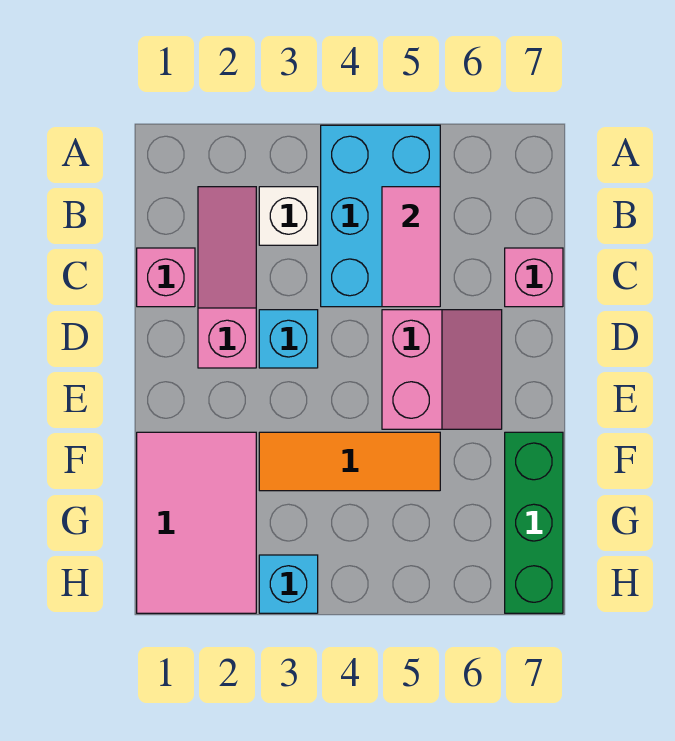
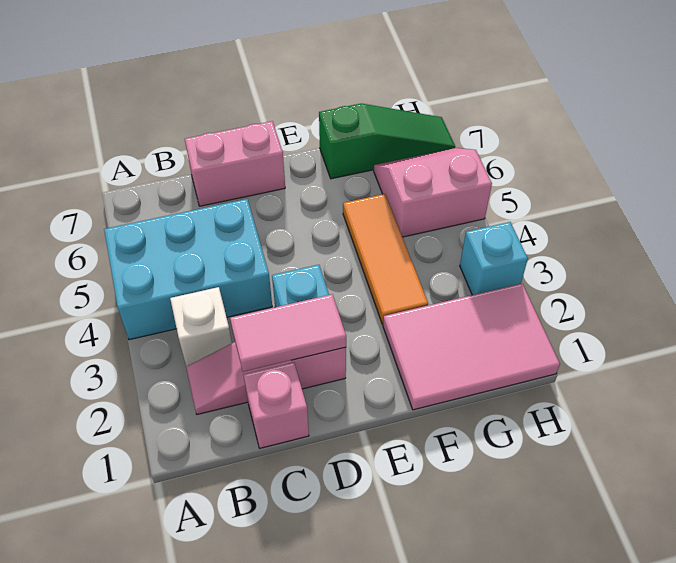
pink 1x2 tile [382,187,440,307] -> pink 1x2 tile moved to [230,294,346,372]
pink 1x1 brick [505,248,563,307] -> pink 1x2 brick [185,121,285,206]
pink 2x2 slope [382,310,502,429] -> pink 2x2 slope moved to [374,148,492,237]
green 1x3 brick [505,432,563,613] -> green 1x3 slope [319,104,455,179]

